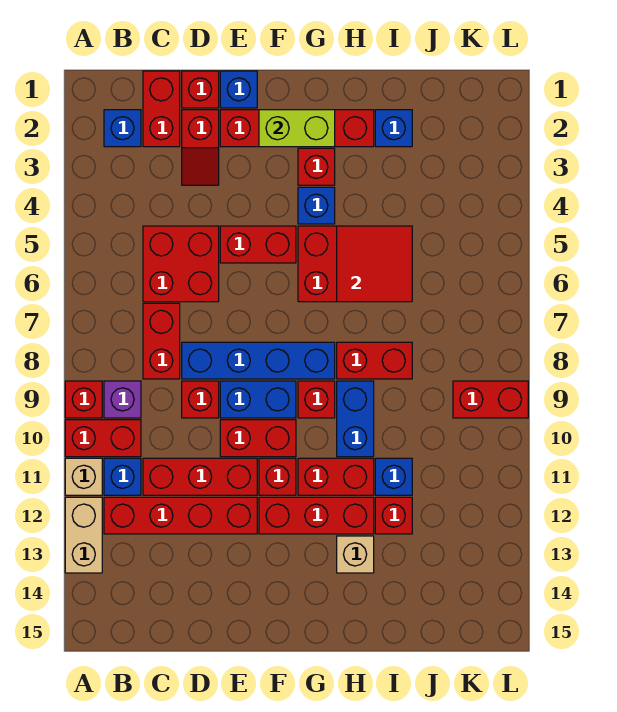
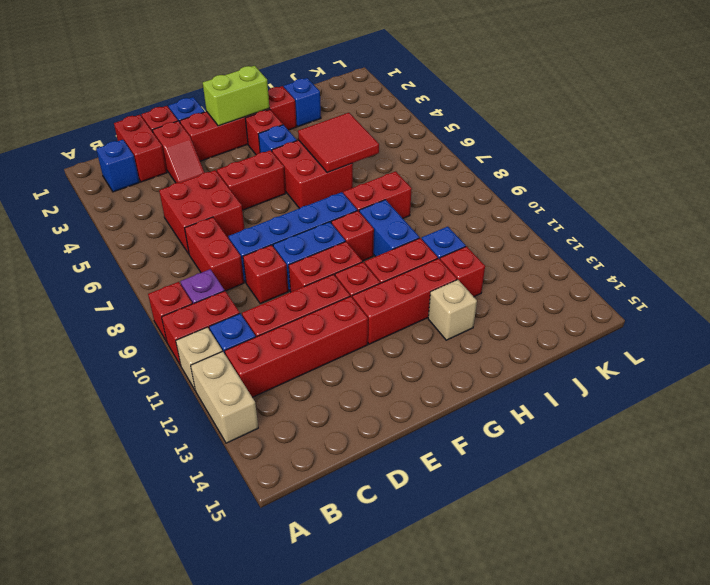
red 1x2 brick [453,381,528,418] -> none

